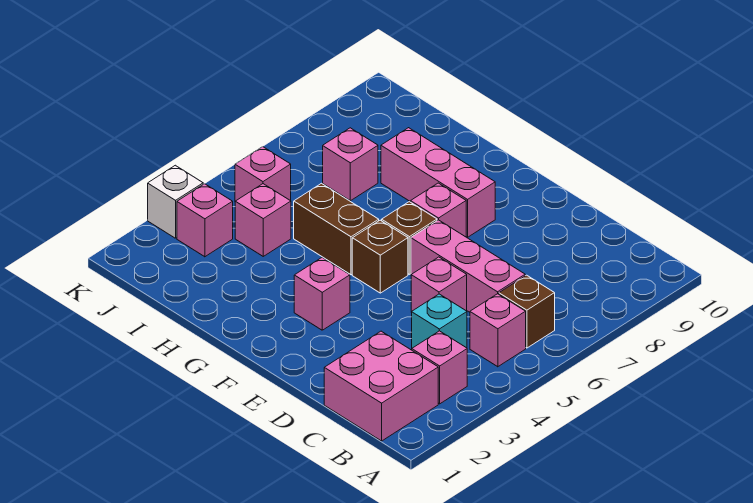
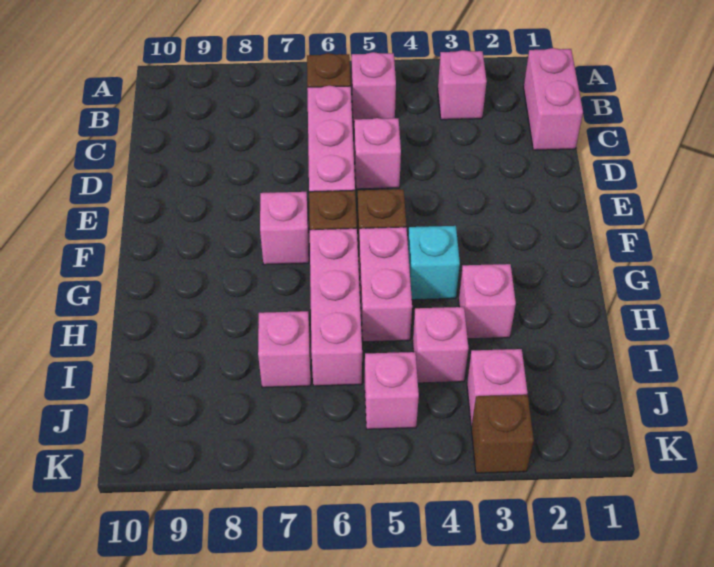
pink 2x2 brick [324,331,438,441] -> pink 1x2 brick [524,48,583,150]
cyan 1x1 brick [412,294,467,348] -> cyan 1x1 brick moved to [408,226,460,300]
pink 1x1 brick [294,258,350,330] -> pink 1x1 brick moved to [459,264,516,339]
pink 1x3 brick [381,128,495,237] -> pink 1x3 brick moved to [310,228,362,386]
brown 1x2 brick [294,183,379,275] -> pink 1x2 brick [359,227,412,342]
white 1x1 brick [148,165,203,238] -> brown 1x1 brick [471,395,534,473]

